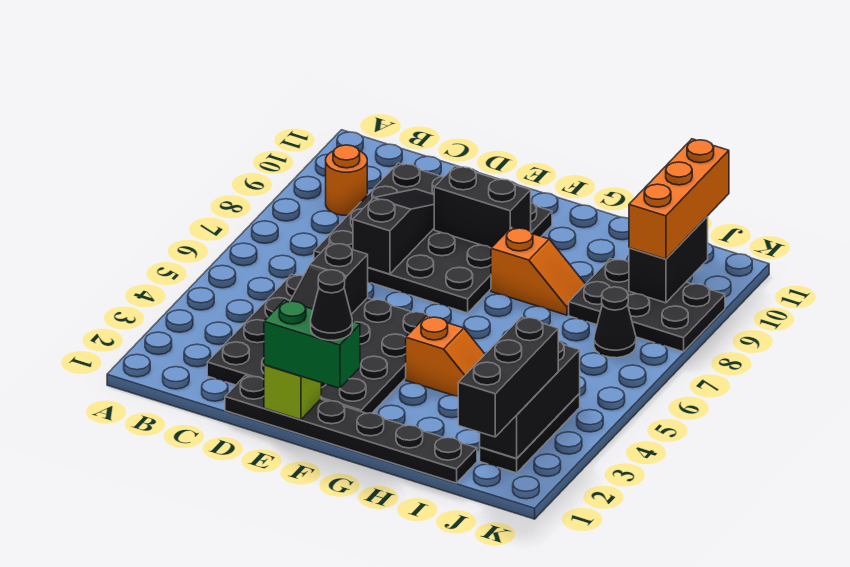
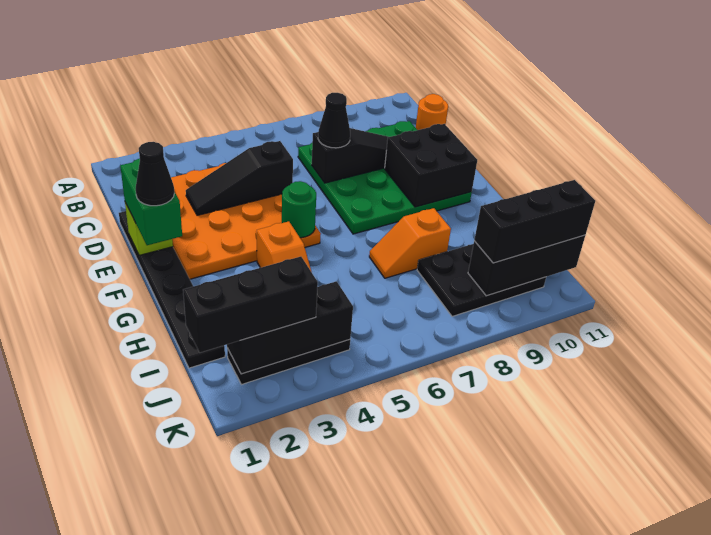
orange 1x1 round brick [326,145,367,216] -> orange 1x1 round brick moved to [416,94,448,130]
black 4x4 plate [207,274,429,413] -> orange 4x4 plate [171,163,321,279]
black 4x4 plate [314,163,552,313] -> green 4x4 plate [298,121,472,234]
black 1x2 brick [434,166,531,248] -> black 2x2 brick [385,124,477,207]
none -> green 1x1 round brick [282,181,316,238]
orange 1x2 slope [491,227,585,315] -> orange 1x2 slope turned to [369,208,451,278]
black 2x3 plate [569,259,725,352] -> black 2x3 plate turned to [417,244,546,316]
black 1x1 cone [594,287,636,358] -> black 1x1 cone moved to [318,93,350,148]
black 1x2 brick [629,217,708,303] -> black 1x3 brick [468,235,585,296]
orange 1x3 brick [629,139,729,259] -> black 1x3 brick [474,180,595,263]

